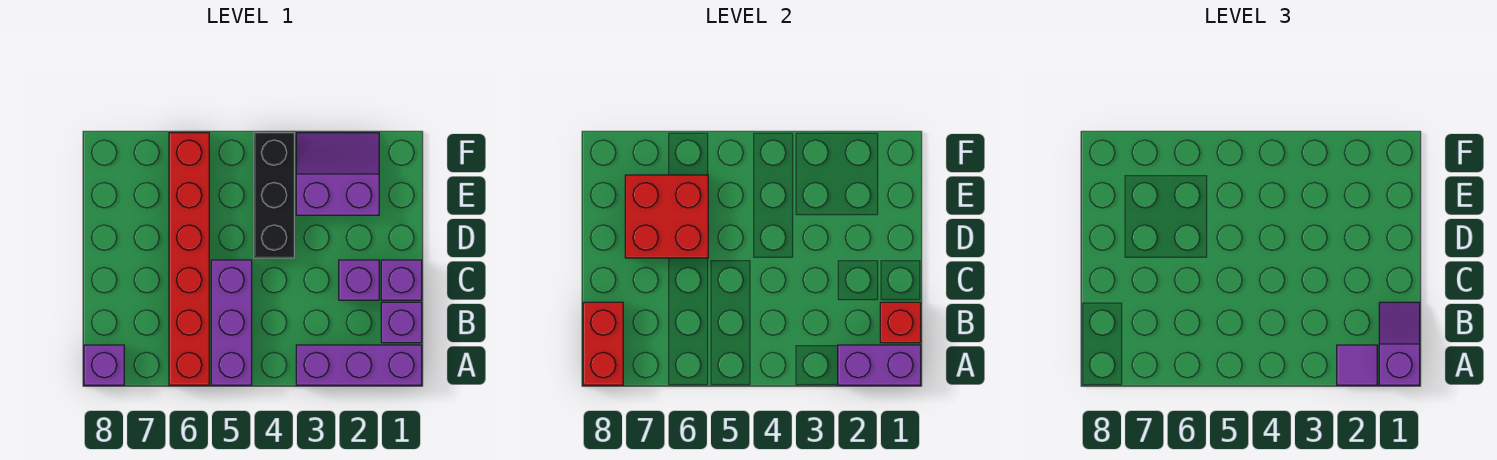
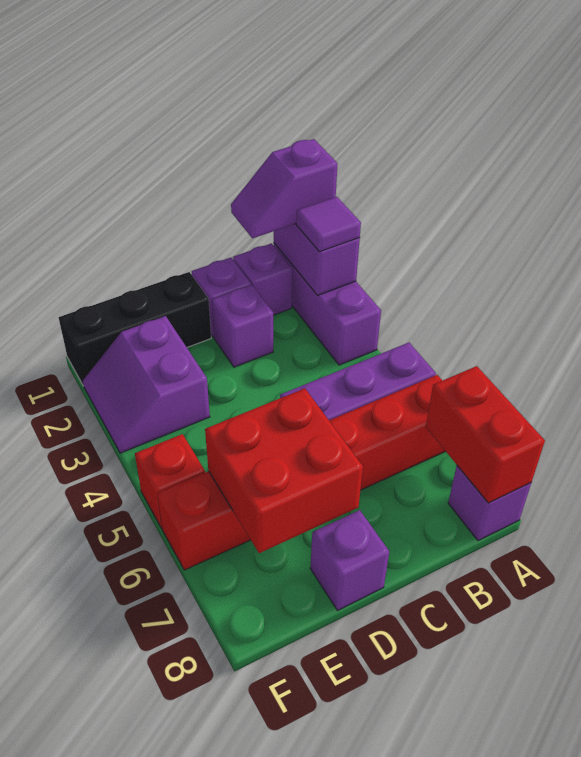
red 1x2 brick [583,302,623,385] -> red 1x2 brick turned to [426,366,545,503]
red 1x1 brick [880,302,921,343] -> red 1x1 brick moved to [135,434,205,528]
black 1x3 brick [254,133,294,258] -> black 1x3 brick moved to [58,272,211,386]
none -> purple 1x1 brick [310,510,389,610]

